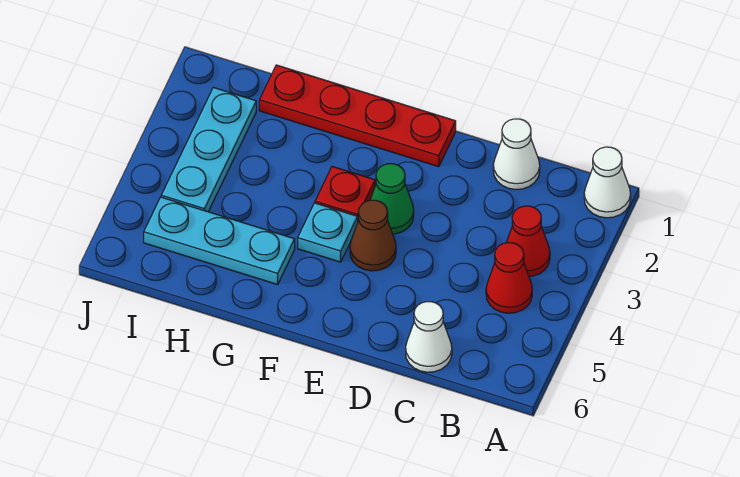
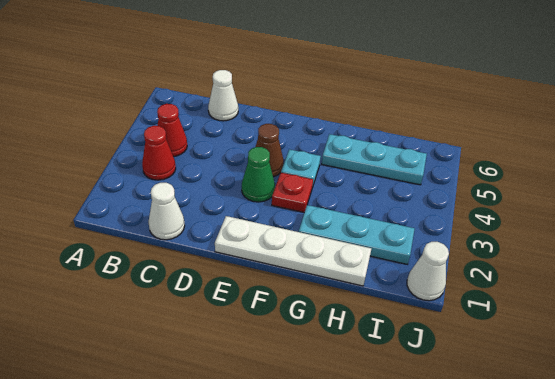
white 1x1 cone [584,147,631,218] -> white 1x1 cone moved to [407,242,449,301]
red 1x4 plate [259,65,456,167] -> white 1x4 plate [215,216,371,286]
cyan 1x3 plate [161,87,256,212] -> cyan 1x3 plate turned to [299,205,415,264]

